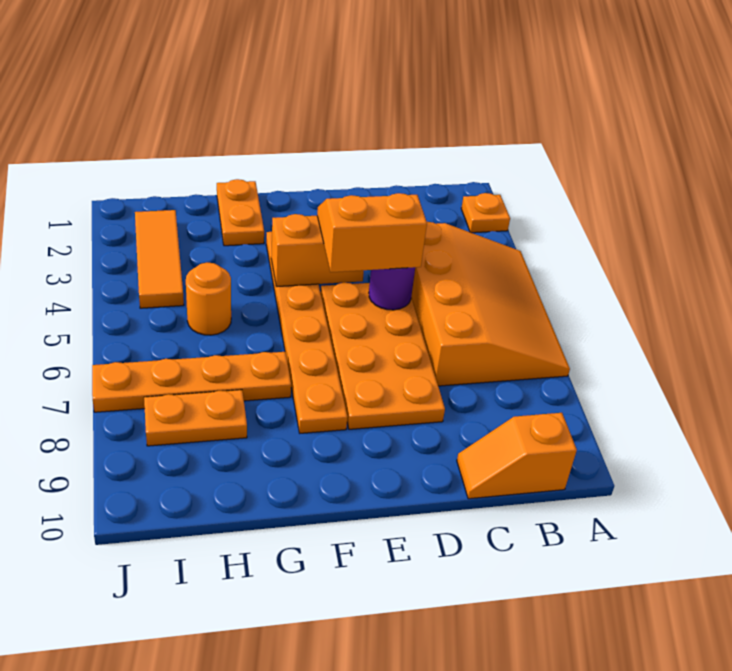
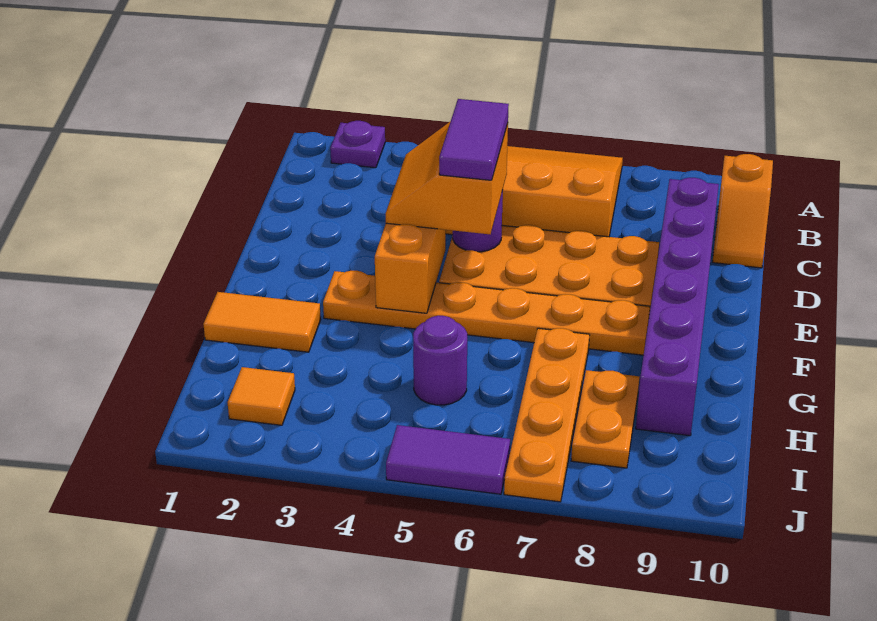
orange 1x1 plate [461,193,510,233] -> purple 1x1 plate [330,121,385,168]
none -> purple 1x6 brick [636,178,719,436]
none -> purple 1x2 tile [439,99,509,180]
orange 1x2 plate [217,179,264,246] -> orange 1x2 tile [203,292,321,352]
orange 1x1 round brick [186,262,231,335] -> purple 1x1 round brick [413,316,467,405]
orange 1x3 tile [135,210,184,308] -> orange 1x1 tile [228,367,295,425]
none -> purple 1x2 tile [386,425,510,494]

